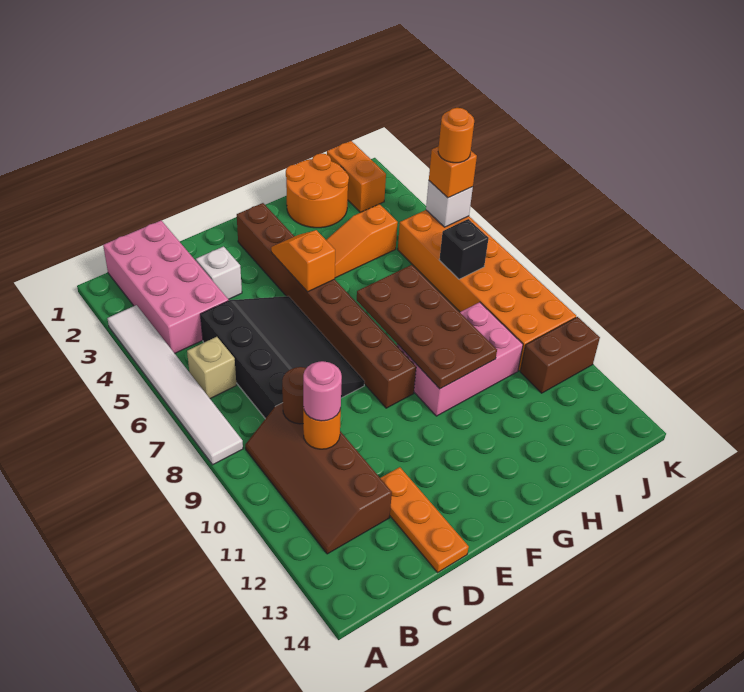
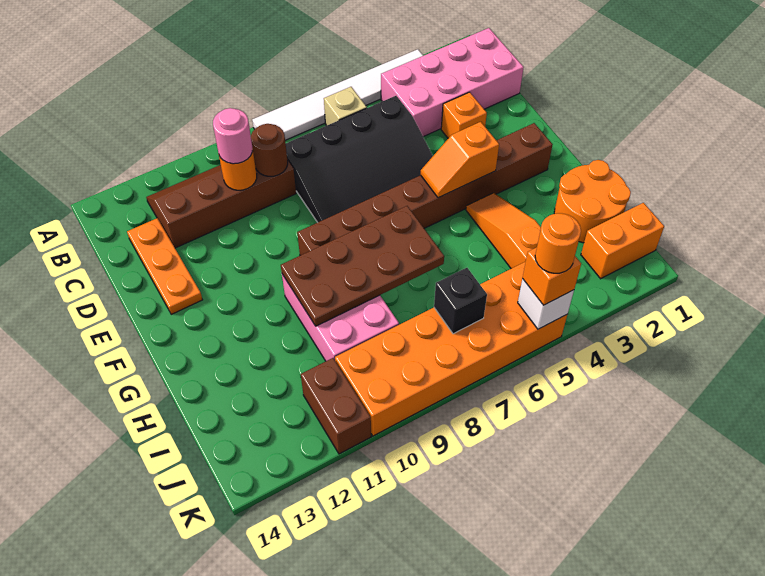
white 1x1 brick [196,247,242,299] -> orange 1x1 brick [441,92,487,138]
orange 1x3 plate [381,467,469,572] -> orange 1x3 plate turned to [127,218,202,314]
orange 1x2 slope [271,230,335,292] -> orange 1x2 slope turned to [421,122,499,198]

